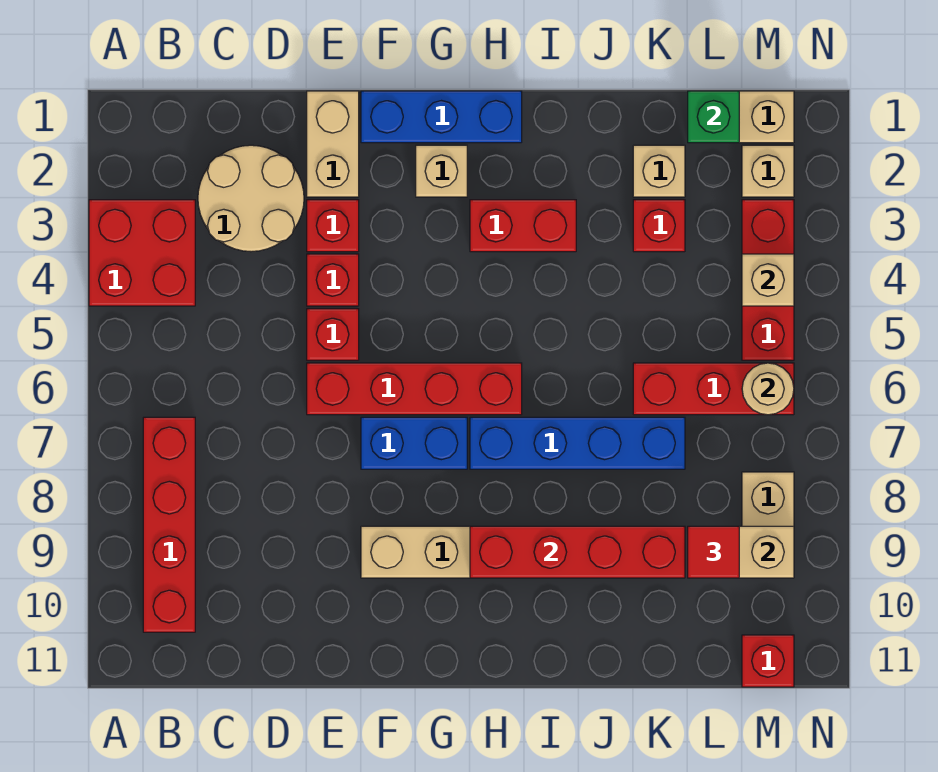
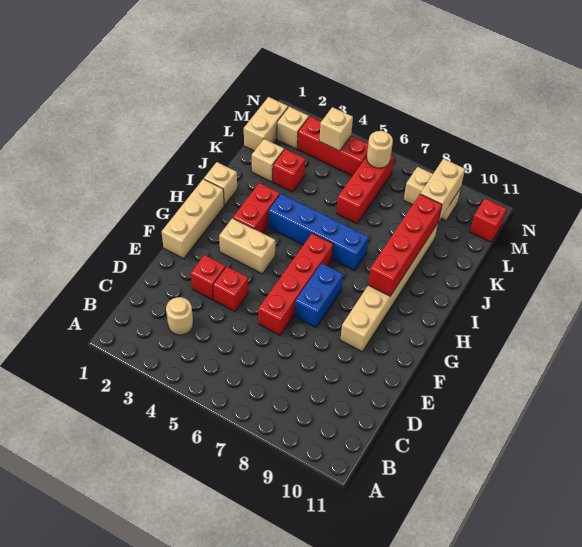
red 2x2 brick [89,200,195,306] -> none
red 1x4 brick [143,417,195,632] -> none
tan 2x2 round brick [198,145,304,252] -> tan 1x1 round brick [166,297,193,335]
tan 1x2 brick [307,91,359,197] -> tan 1x2 brick moved to [219,218,275,274]
red 1x1 brick [307,309,359,360] -> none
blue 1x3 brick [361,91,522,143] -> tan 1x3 brick [162,179,224,259]
tan 1x1 brick [416,145,467,197] -> tan 1x1 brick moved to [204,162,237,205]
blue 1x4 brick [470,417,685,469] -> blue 1x4 brick turned to [268,194,368,271]
green 1x1 brick [688,91,739,143] -> none
red 1x1 tile [688,526,739,578] -> none

